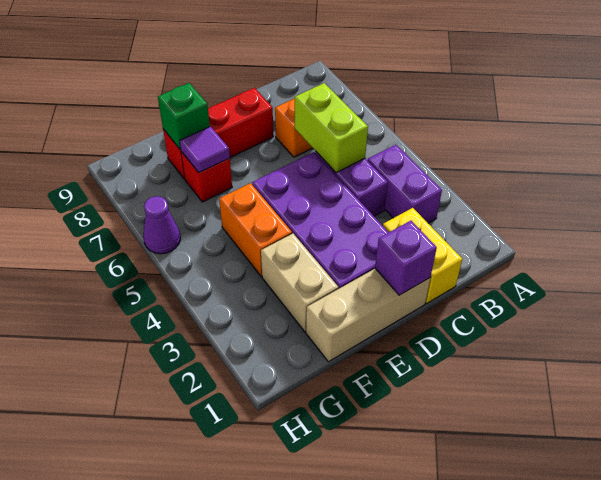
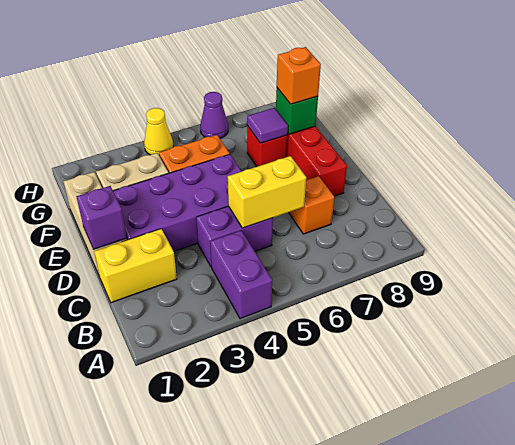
purple 1x2 brick [367,145,442,223] -> purple 1x2 brick turned to [210,230,272,319]
lime 1x2 brick [295,83,368,173] -> yellow 1x2 brick [228,156,306,228]
none -> orange 1x1 brick [277,47,321,104]
none -> yellow 1x1 cone [144,108,173,155]

